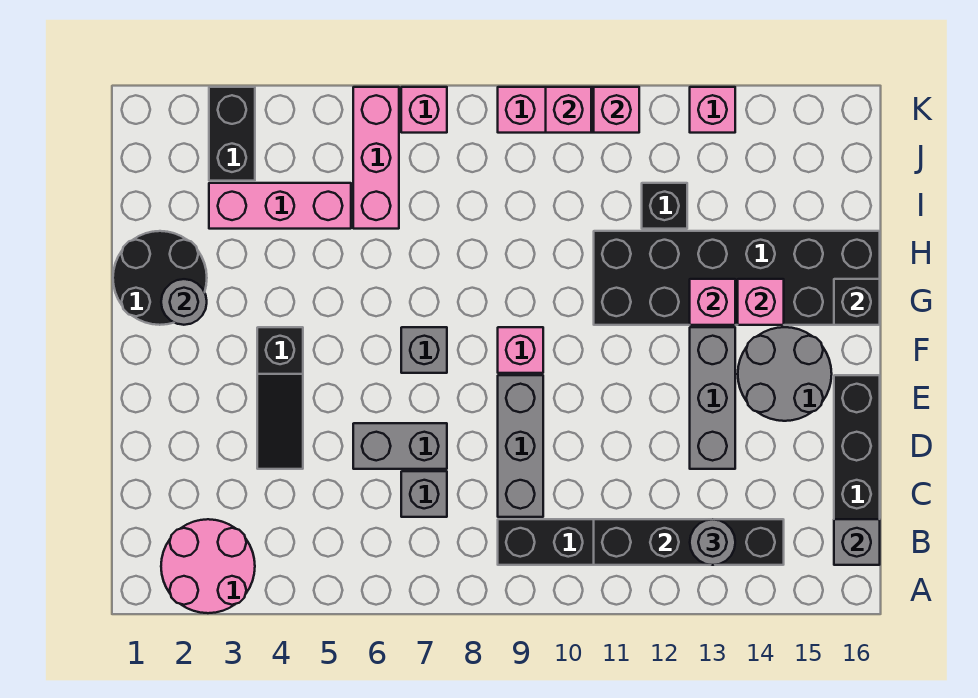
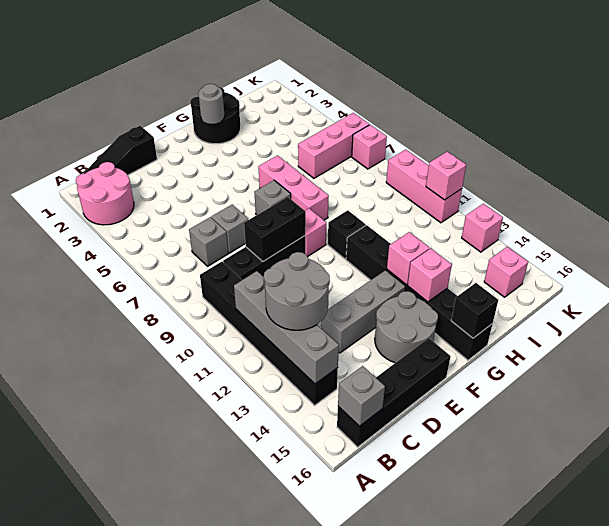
black 1x4 brick [594,519,784,565] -> grey 1x4 brick [234,271,339,384]
grey 1x1 round brick [690,519,735,565] -> grey 2x2 round brick [264,252,330,330]
grey 1x3 brick [498,375,543,517] -> black 1x3 brick [223,236,305,280]
black 1x3 slope [257,327,303,469] -> black 1x3 slope moved to [83,126,157,175]
grey 1x2 brick [353,423,447,469] -> grey 1x1 brick [211,205,248,253]
black 2x6 brick [594,231,880,325] -> black 1x6 brick [346,225,492,360]
pink 1x3 brick [209,183,351,229] -> pink 1x3 brick moved to [258,156,329,220]
black 1x1 brick [642,183,687,229] -> black 1x1 brick moved to [328,210,366,259]
black 1x2 brick [209,87,255,181] -> black 1x2 brick moved to [244,197,306,261]
pink 1x1 brick [546,87,591,133] -> pink 1x1 brick moved to [484,247,528,297]

